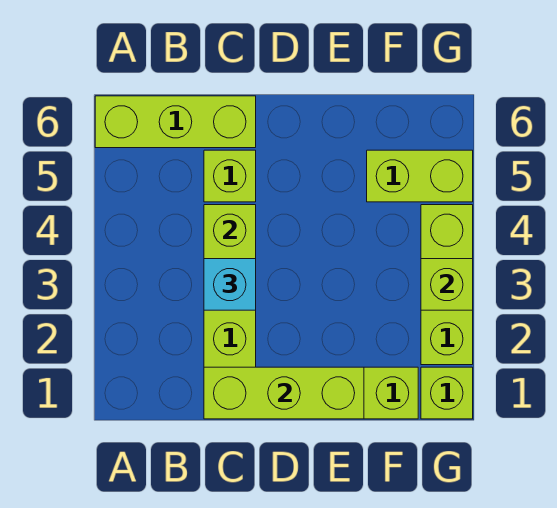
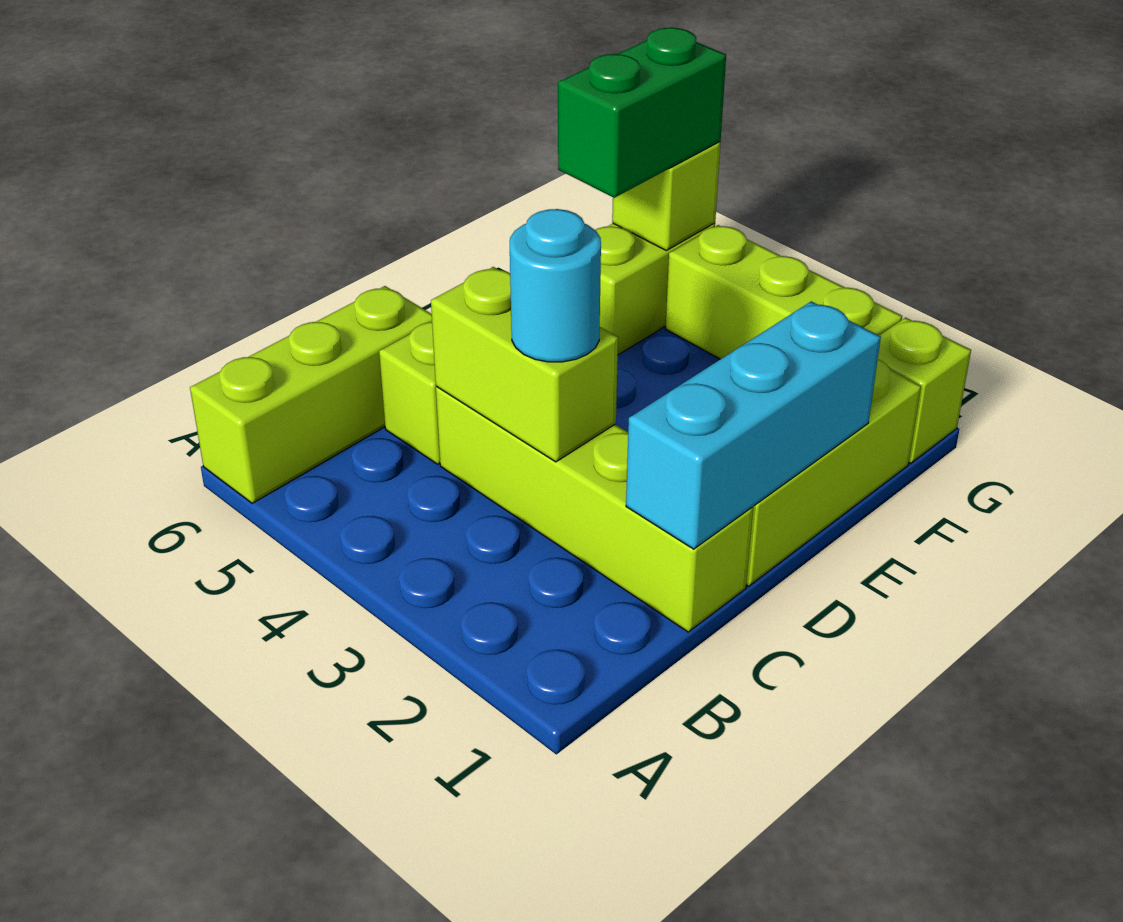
lime 1x3 brick [204,367,364,419] -> cyan 1x3 brick [626,301,881,549]
cyan 1x1 brick [204,259,256,310] -> cyan 1x1 round brick [510,209,601,362]
none -> green 1x2 brick [558,28,726,198]
lime 1x1 brick [421,259,473,310] -> lime 1x1 brick moved to [612,142,721,250]

